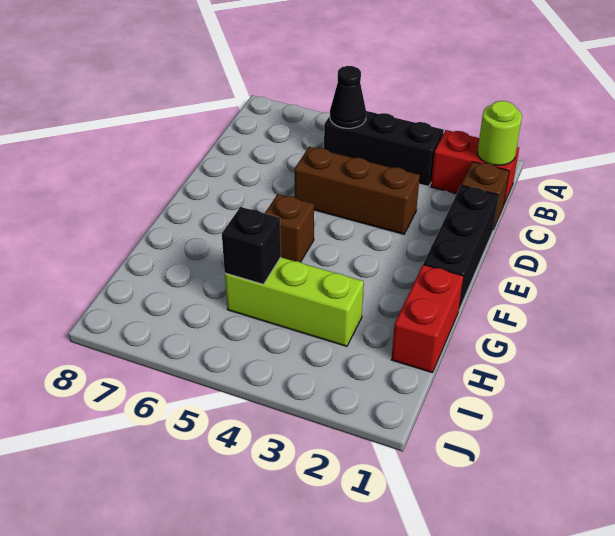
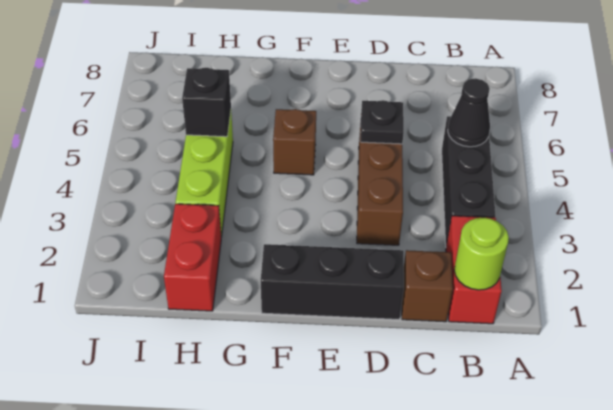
none -> black 1x1 plate [361,100,404,144]
red 1x2 brick [391,265,464,373] -> red 1x2 brick turned to [164,204,221,311]

